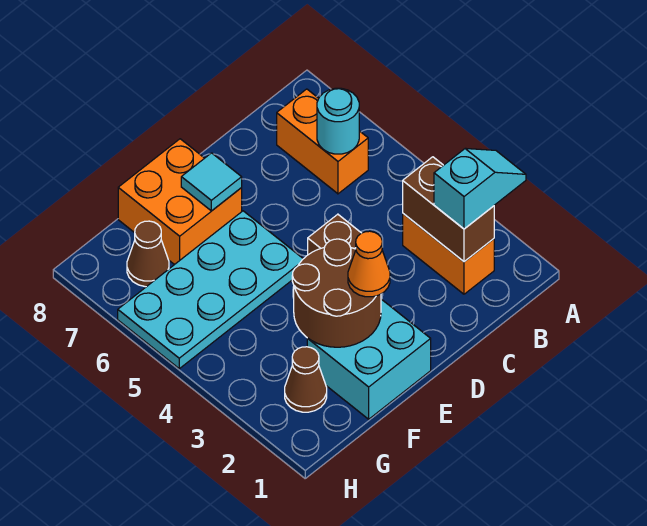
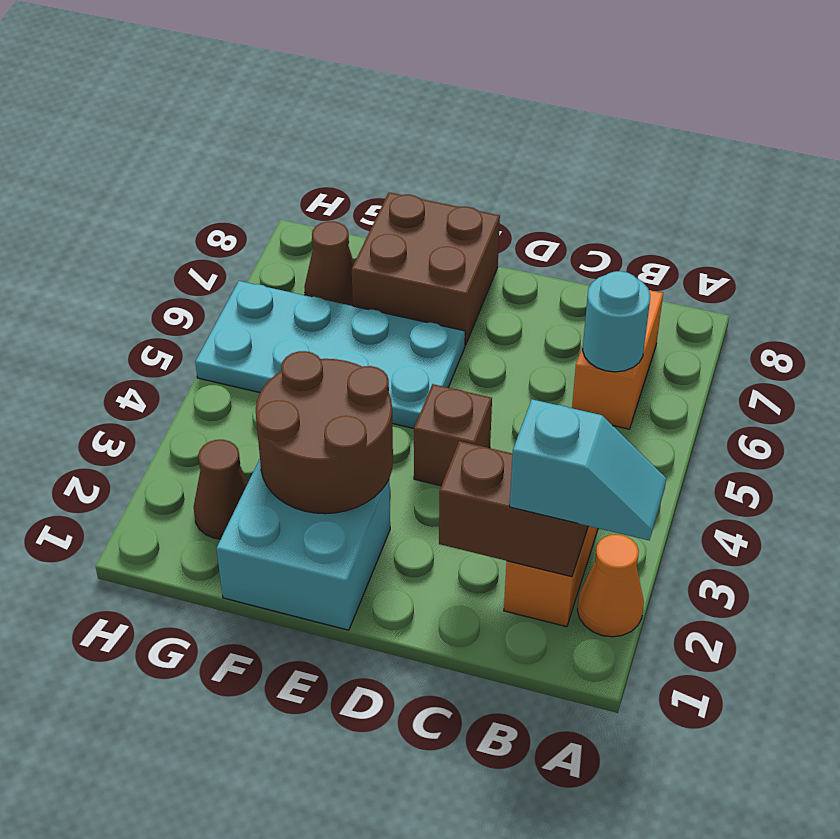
brown 1x2 brick [403,157,494,262] -> brown 1x2 brick turned to [439,441,588,577]
orange 1x1 cone [348,231,390,297] -> orange 1x1 cone moved to [577,535,644,637]
orange 2x2 brick [118,139,242,265] -> brown 2x2 brick [352,193,500,345]
cyan 1x1 tile [181,153,242,211] -> none

